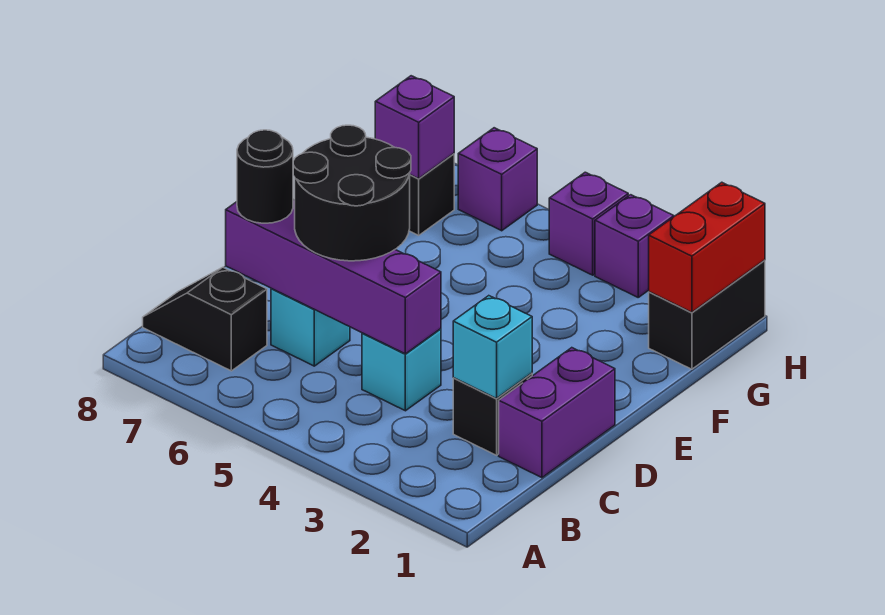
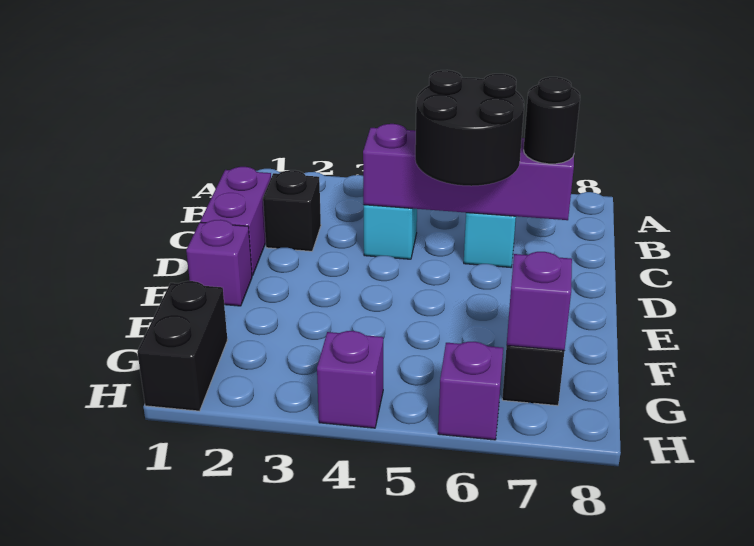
black 1x2 slope [143,267,267,371] -> none
cyan 1x1 brick [453,296,532,399] -> none
red 1x2 brick [649,182,765,312] -> none
purple 1x1 brick [595,195,674,297] -> purple 1x1 brick moved to [186,220,252,306]

